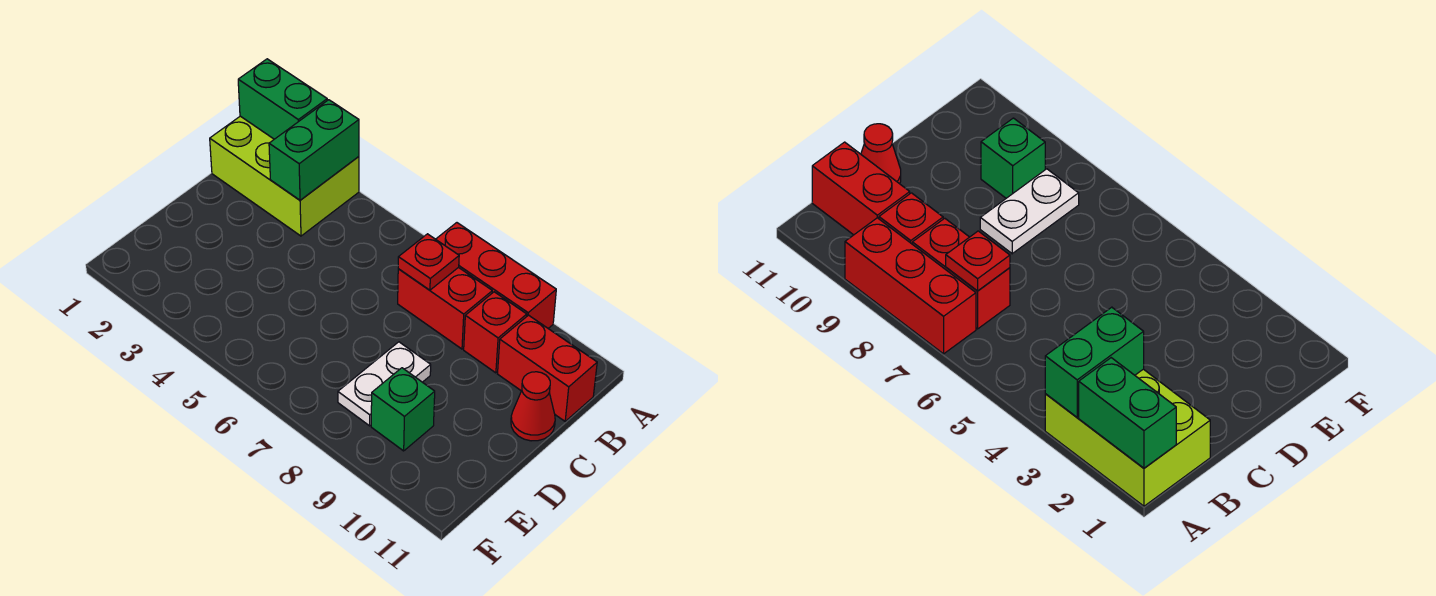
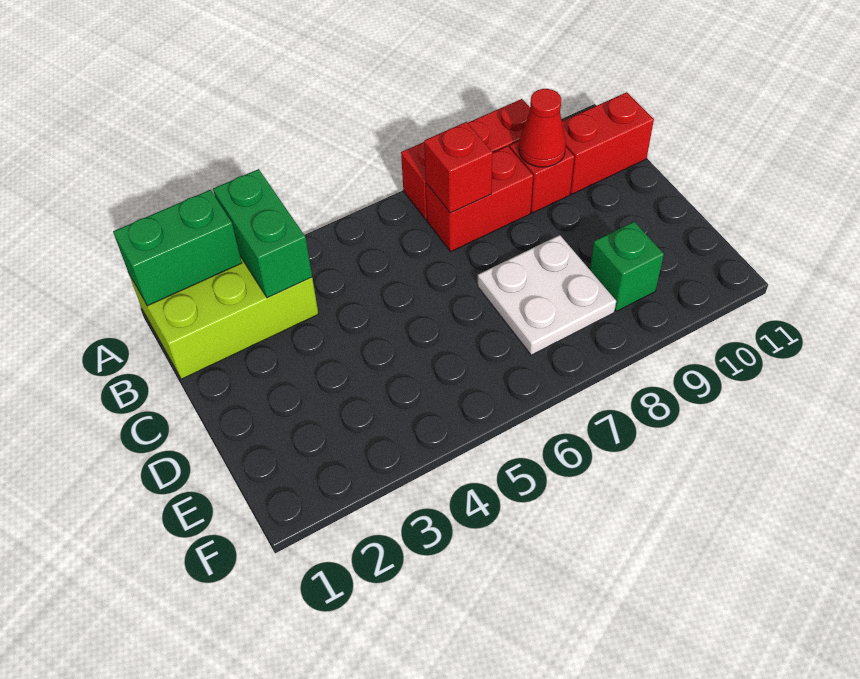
red 1x1 plate [398,234,459,290] -> red 1x1 brick [424,122,493,213]
red 1x1 cone [511,372,555,441] -> red 1x1 cone moved to [519,89,566,167]
white 1x2 plate [338,342,431,426] -> white 2x2 plate [478,235,616,355]

